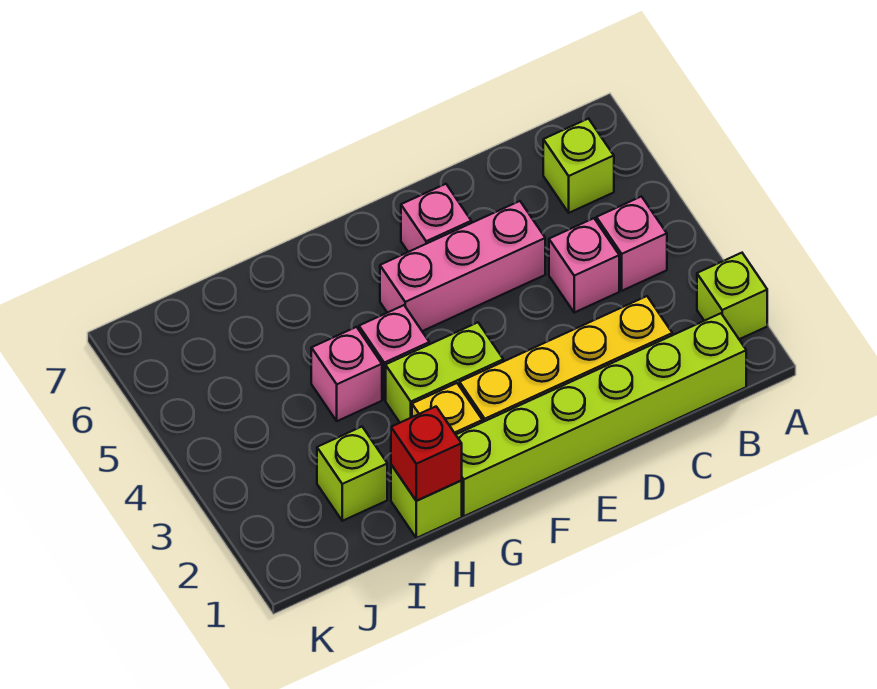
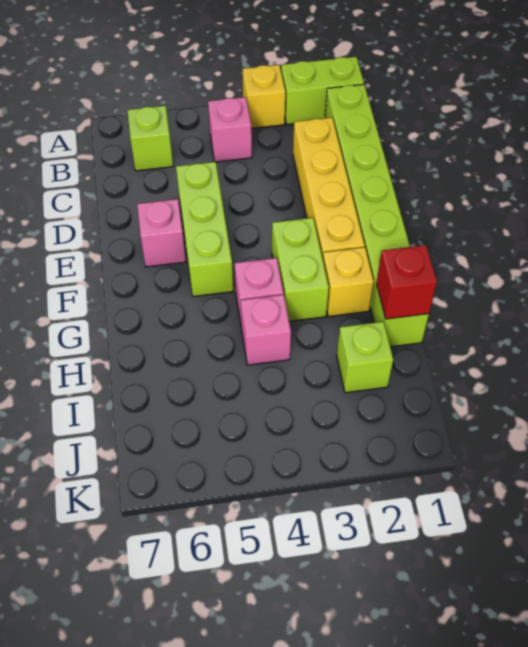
lime 1x1 brick [697,253,767,339] -> lime 1x2 brick [281,57,364,125]
none -> yellow 1x1 brick [242,65,285,128]
pink 1x1 brick [549,218,619,312] -> none
pink 1x3 brick [380,201,545,331] -> lime 1x3 brick [176,162,233,297]

